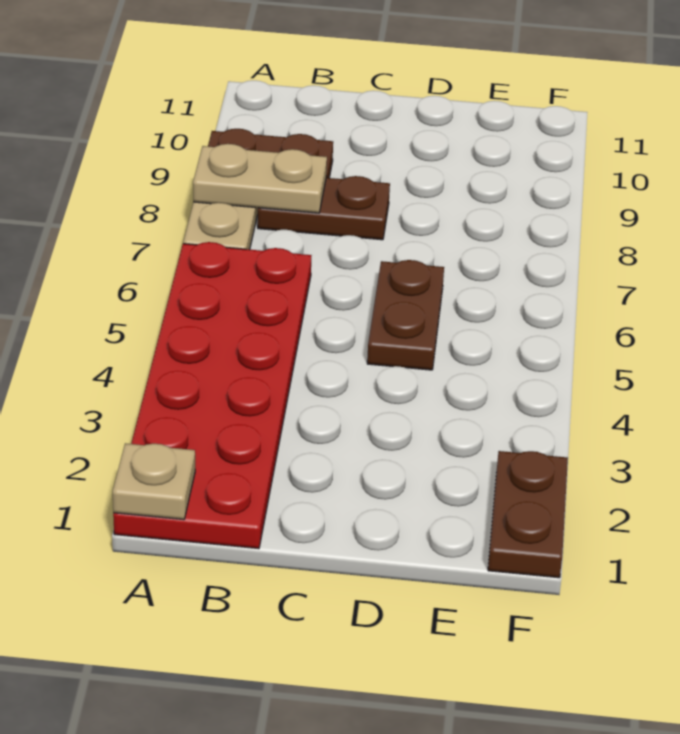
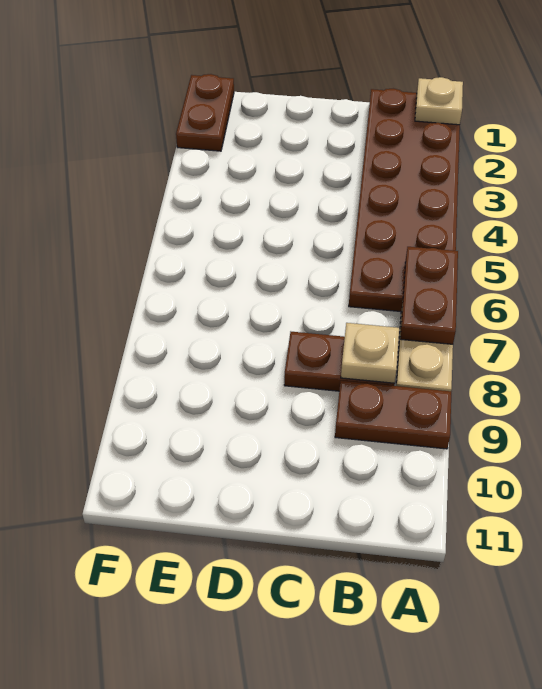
red 2x6 plate [113,242,311,549] -> brown 2x6 plate [349,89,460,311]
tan 1x2 plate [193,144,327,213] -> tan 1x1 plate [341,323,399,383]
brown 1x2 plate [367,260,444,370] -> brown 1x2 plate moved to [400,247,458,344]

